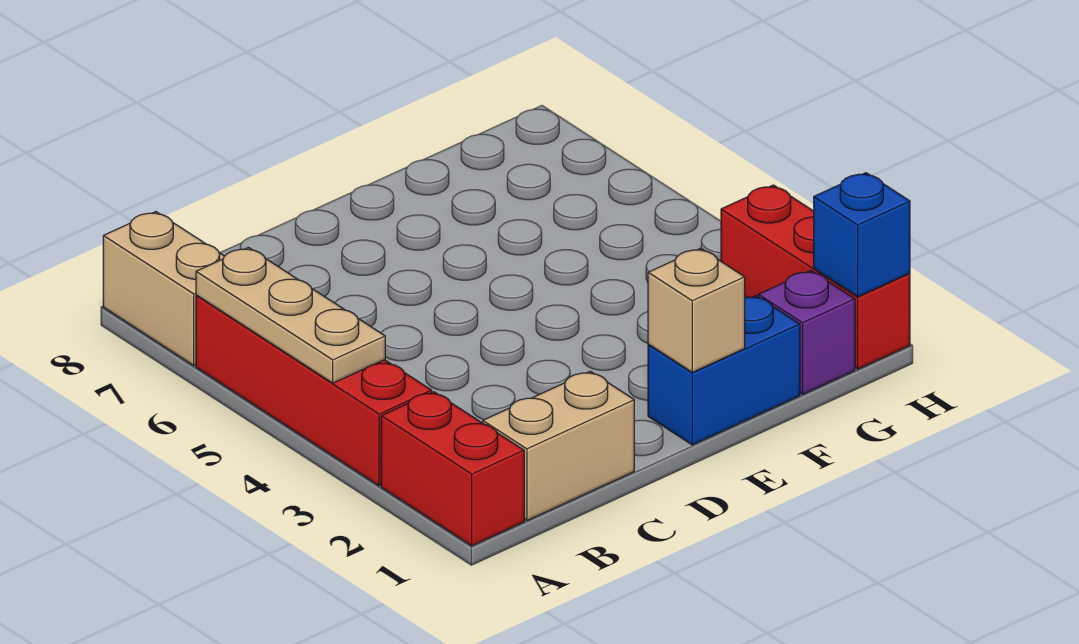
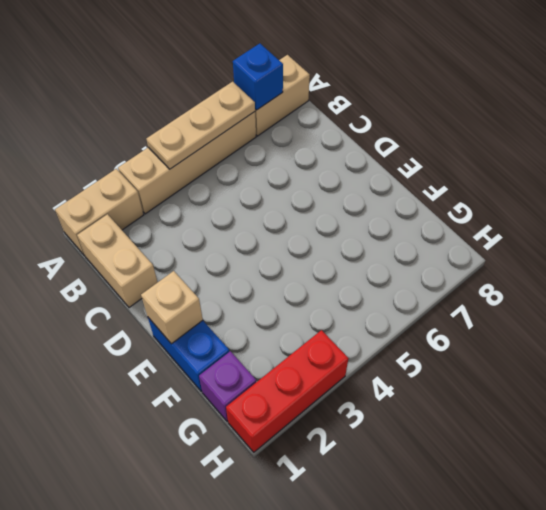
red 1x2 brick [381,392,524,546] -> tan 1x2 brick [55,169,144,256]
red 1x4 brick [196,295,432,486] -> tan 1x4 brick [118,112,256,214]
blue 1x1 brick [814,173,910,297] -> blue 1x1 brick moved to [233,43,283,110]

